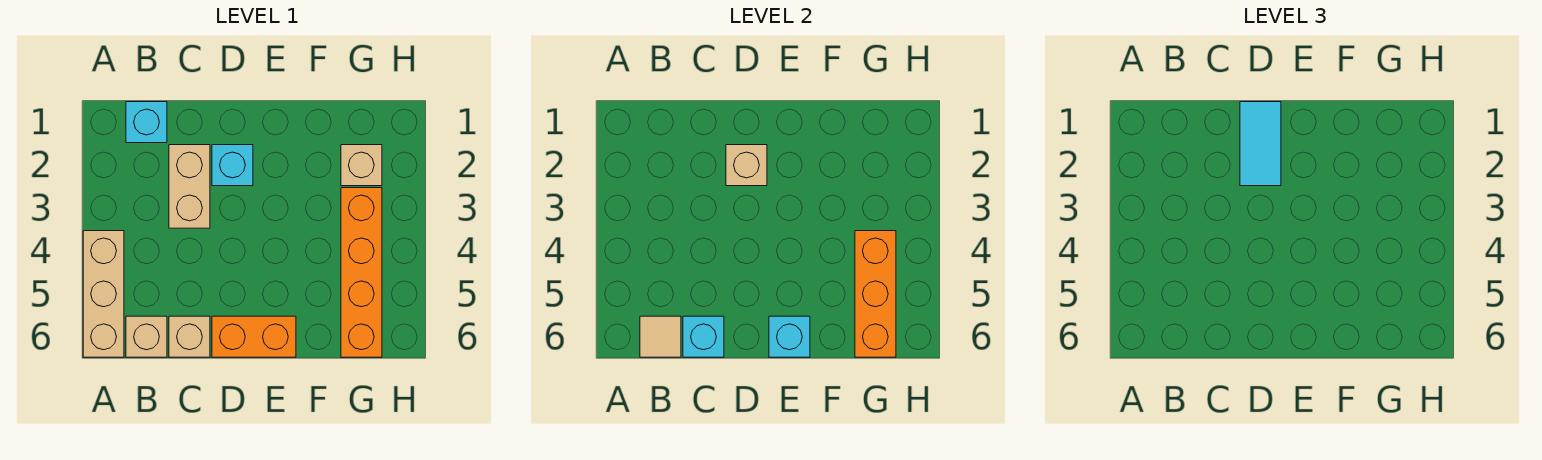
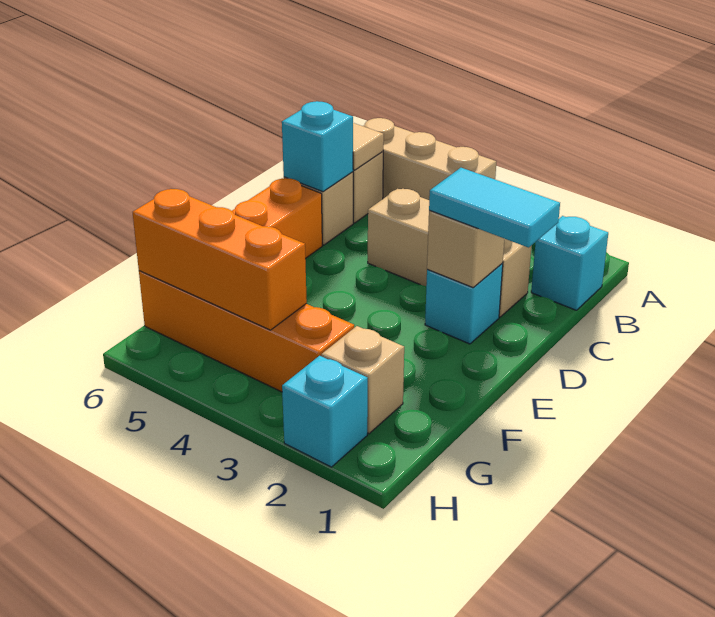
tan 1x2 brick [169,145,210,228] -> tan 1x3 brick [368,189,532,317]
cyan 1x1 brick [769,316,810,357] -> cyan 1x1 brick moved to [282,356,368,467]

